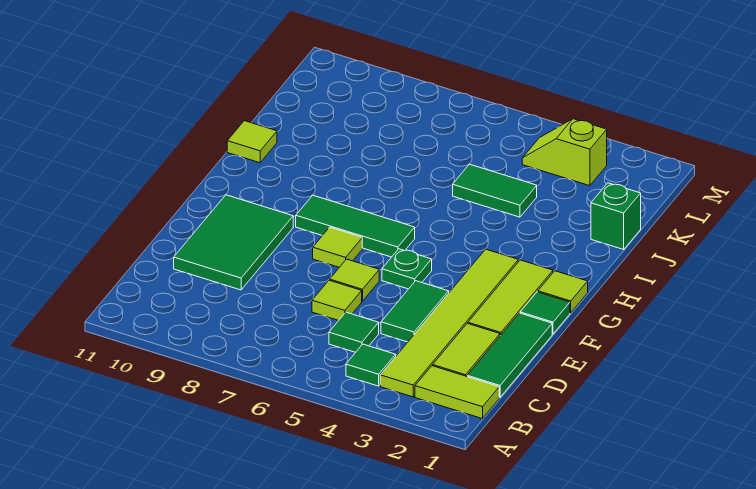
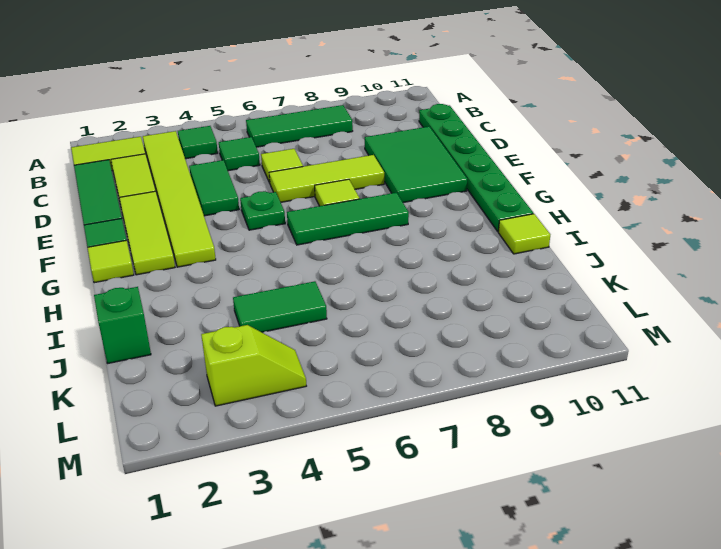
none -> green 1x3 tile [246,105,353,147]
none -> green 1x6 plate [419,104,533,231]
lime 1x1 tile [330,259,379,301] -> lime 1x3 tile [269,155,384,202]

